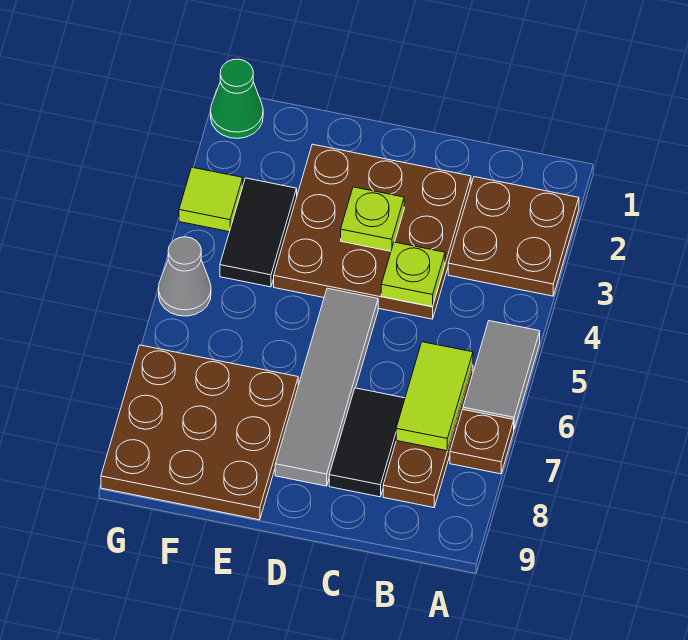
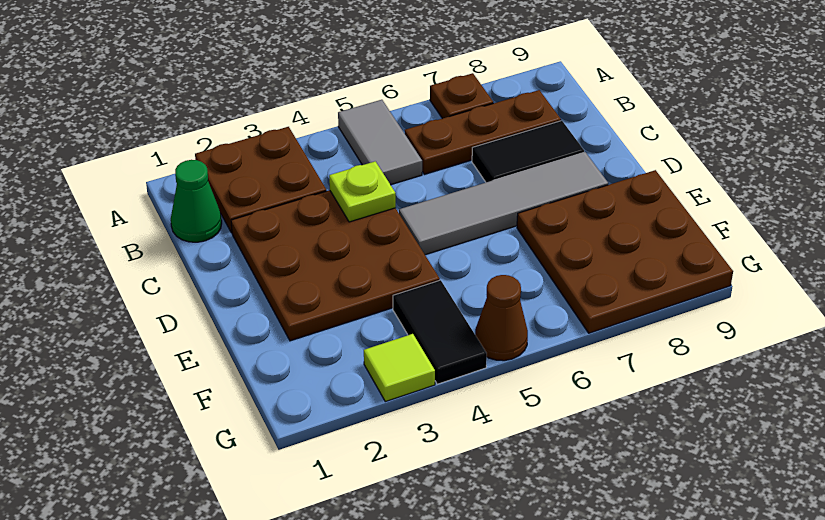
grey 1x2 tile [463,321,540,429] -> grey 1x2 tile turned to [338,100,422,185]
lime 1x2 tile [396,342,473,451] -> none
lime 1x1 plate [341,187,404,251] -> none
black 1x2 tile [220,178,297,287] -> black 1x2 tile turned to [393,280,487,384]
green 1x1 cone [211,59,263,138] -> green 1x1 cone moved to [171,160,222,242]
grey 1x1 cone [159,237,211,316] -> brown 1x1 cone [475,275,528,361]

